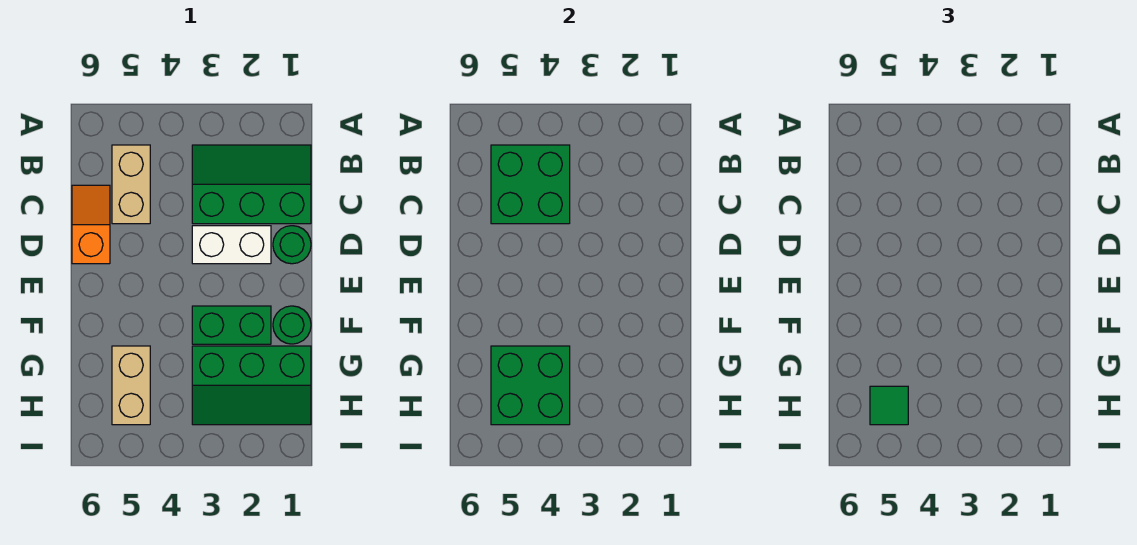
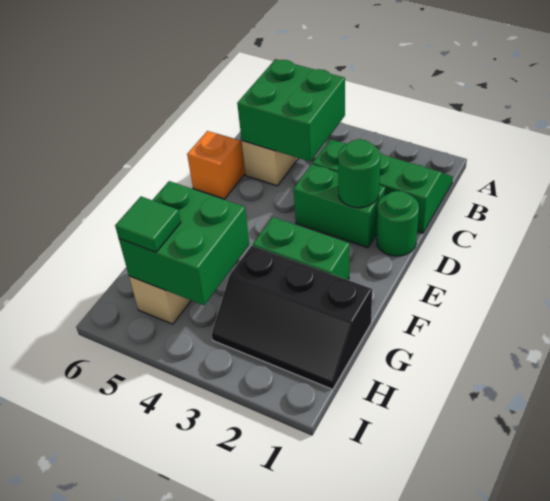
white 1x2 brick [192,226,271,264] -> green 1x2 brick [294,164,386,248]
green 1x1 round brick [273,306,311,344] -> green 1x1 round brick moved to [338,139,380,208]
green 2x3 slope [192,346,311,425] -> black 2x3 slope [212,246,372,390]

